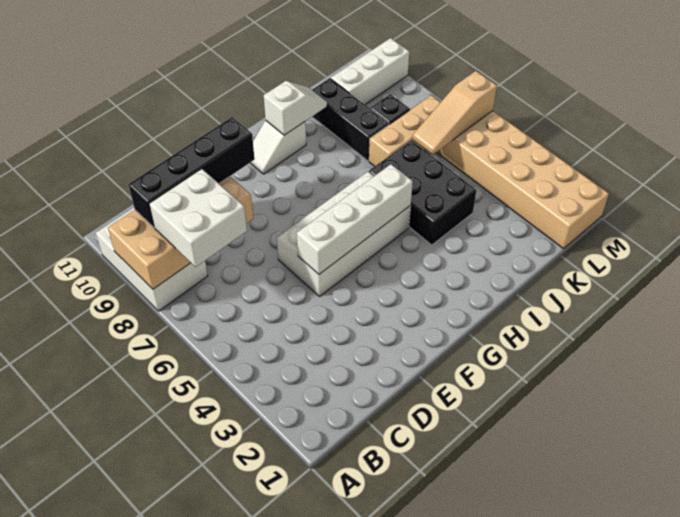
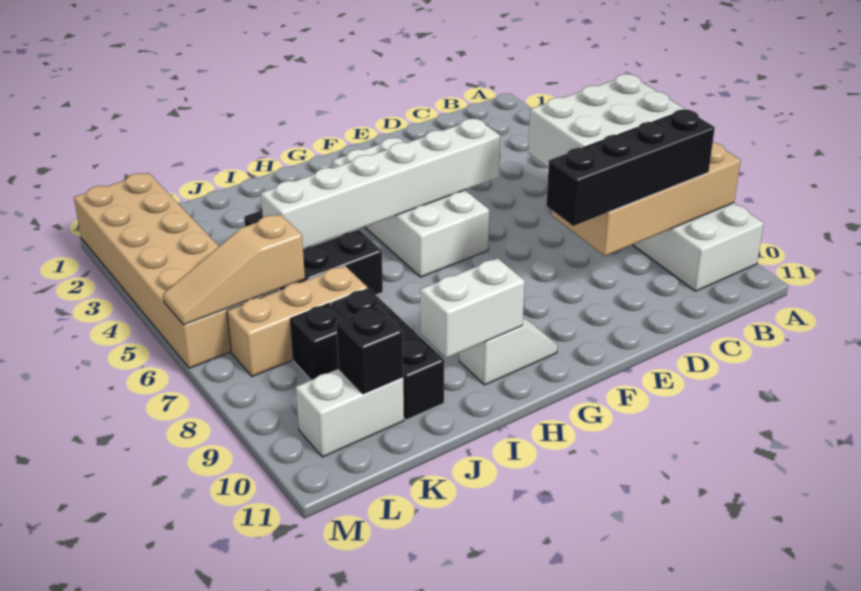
white 2x2 brick [149,169,247,267] -> white 2x3 brick [528,74,685,168]
white 2x4 brick [277,172,411,296] -> white 2x4 brick turned to [333,138,489,277]
white 1x4 brick [297,164,413,274] -> white 1x6 brick [261,119,500,249]
white 1x2 slope [264,81,327,135] -> white 1x2 brick [420,258,525,358]
tan 1x3 slope [412,71,497,155] -> tan 1x3 slope turned to [163,214,305,325]
white 1x3 brick [331,38,409,105] -> white 1x2 brick [296,369,404,457]
none -> black 1x1 brick [336,306,403,394]

